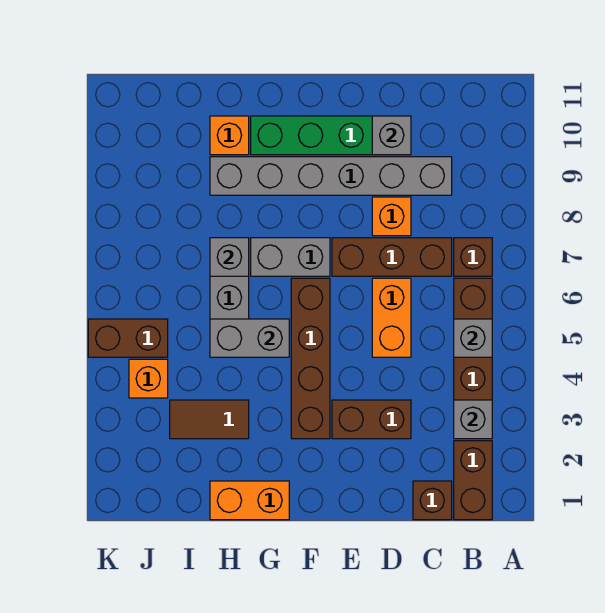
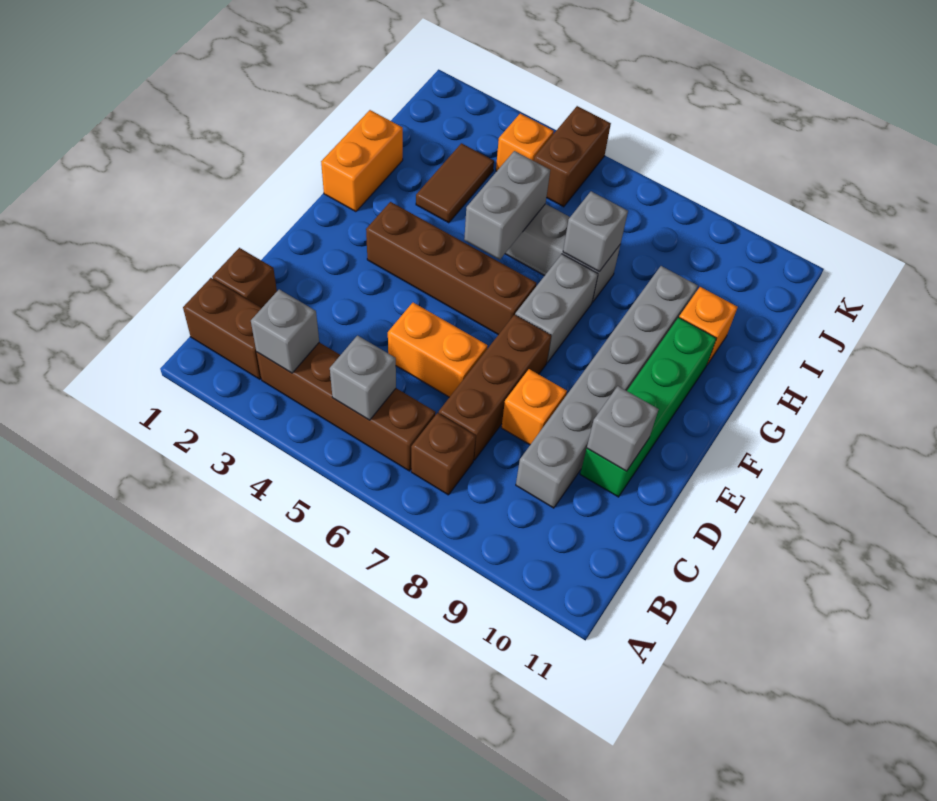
brown 1x2 brick [332,400,411,439] -> none

